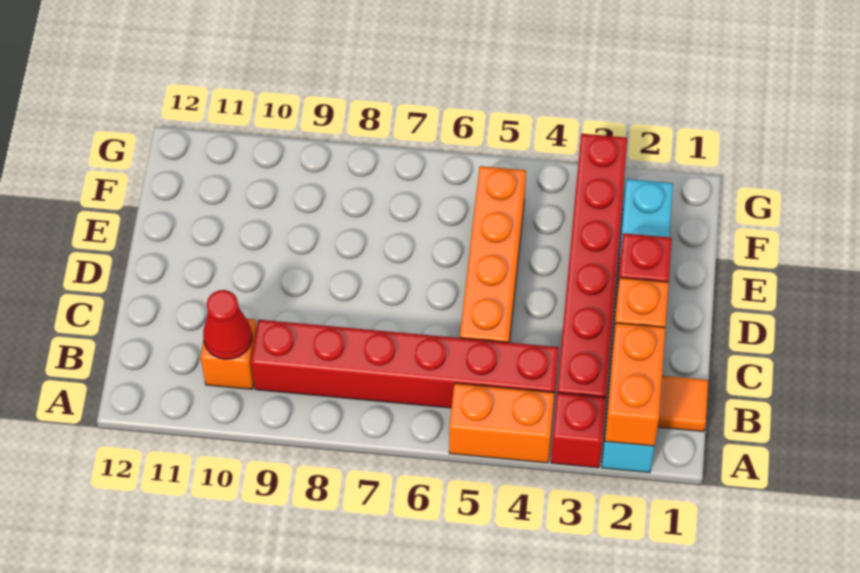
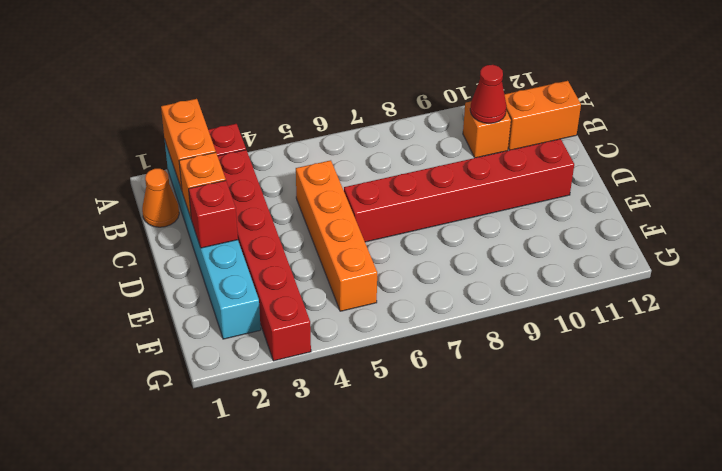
orange 1x2 brick [449,383,554,463] -> orange 1x2 brick moved to [505,81,581,150]
orange 1x1 tile [658,376,708,432] -> orange 1x1 cone [142,169,179,227]
red 1x6 brick [251,320,559,408] -> red 1x6 brick moved to [344,139,574,242]

